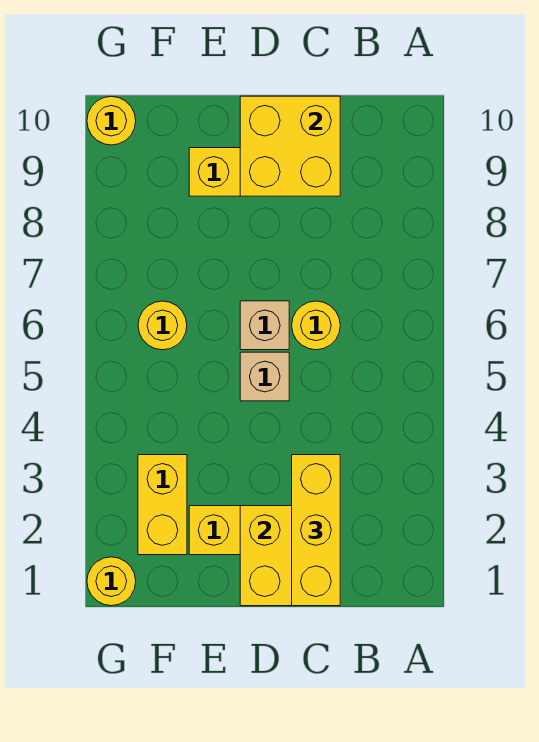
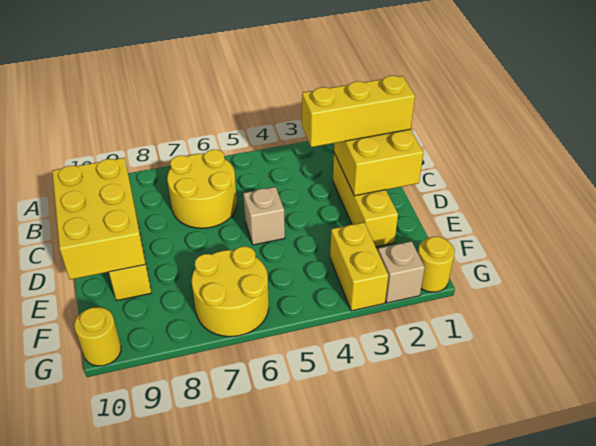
yellow 1x1 round brick [292,301,340,350] -> yellow 2x2 round brick [167,150,237,228]
yellow 2x2 brick [240,96,340,196] -> yellow 2x3 brick [52,158,145,280]
tan 1x1 brick [240,301,289,350] -> tan 1x1 brick moved to [378,241,425,303]
yellow 1x2 brick [138,455,187,555] -> yellow 1x2 brick turned to [330,222,388,311]
yellow 1x1 round brick [138,301,187,350] -> yellow 2x2 round brick [192,247,269,337]

